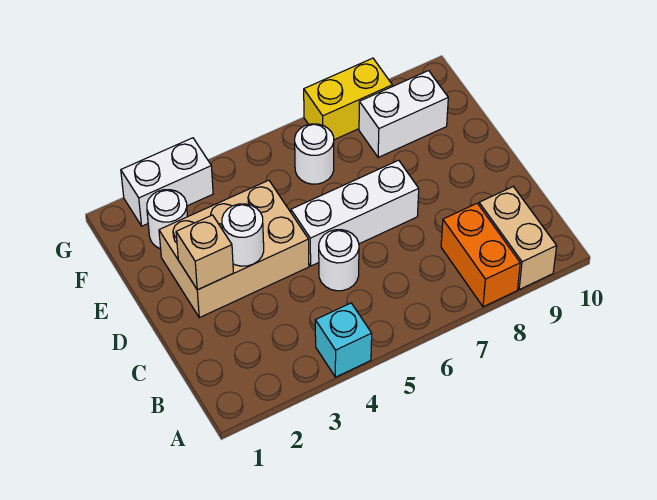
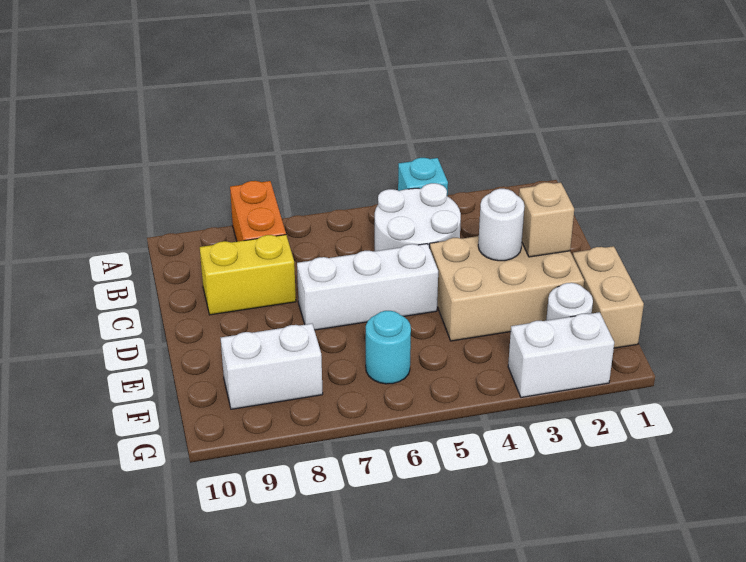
tan 1x2 brick [479,187,557,289] -> tan 1x2 brick moved to [572,246,644,348]
white 1x1 round brick [319,230,359,291] -> white 2x2 round brick [375,183,461,251]
white 1x1 round brick [295,124,334,184] -> cyan 1x1 round brick [366,311,411,384]
yellow 1x2 brick [304,58,392,140] -> yellow 1x2 brick moved to [200,235,296,315]

